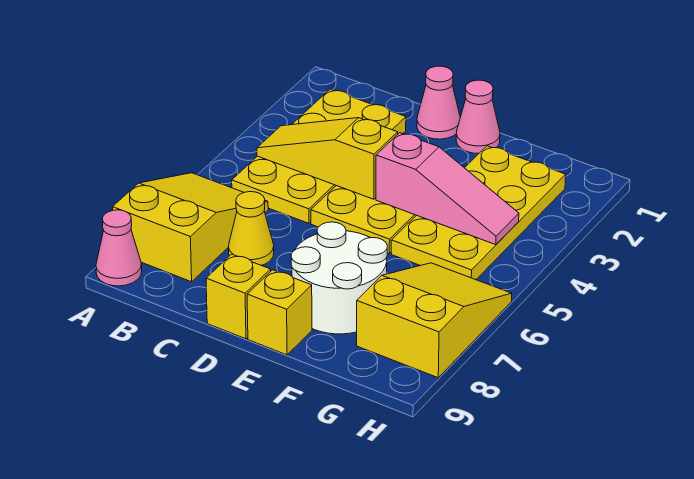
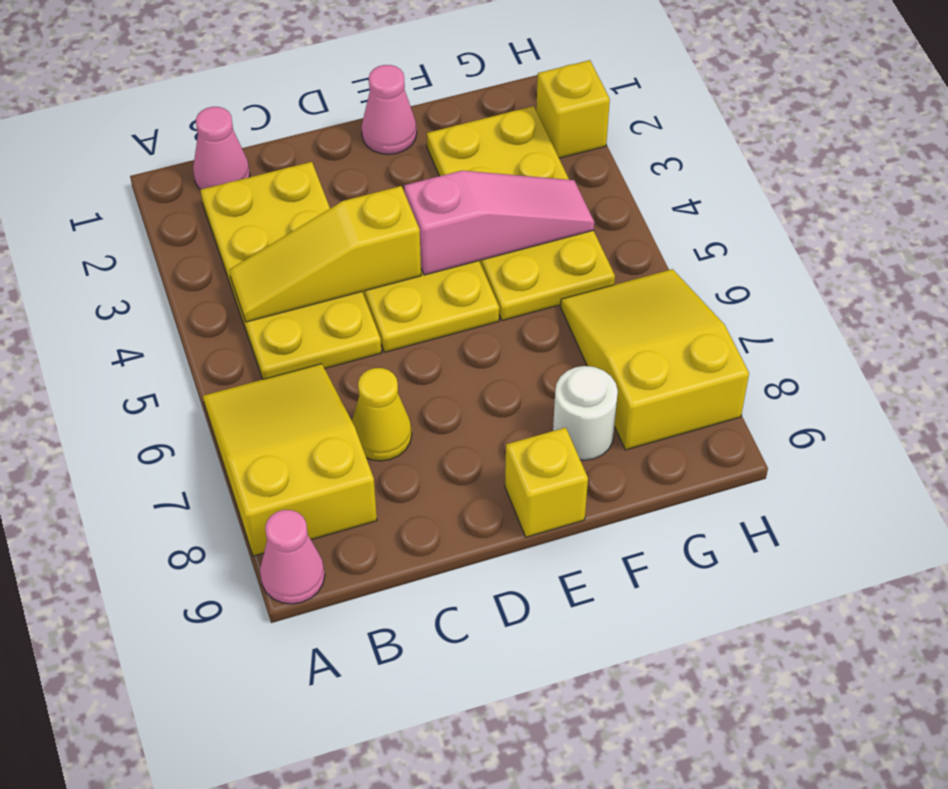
pink 1x1 cone [417,66,460,139] -> pink 1x1 cone moved to [193,107,250,190]
yellow 1x1 brick [206,254,271,339] -> yellow 1x1 brick moved to [536,60,610,158]
white 2x2 round brick [291,222,387,334] -> white 1x1 round brick [553,366,618,460]

